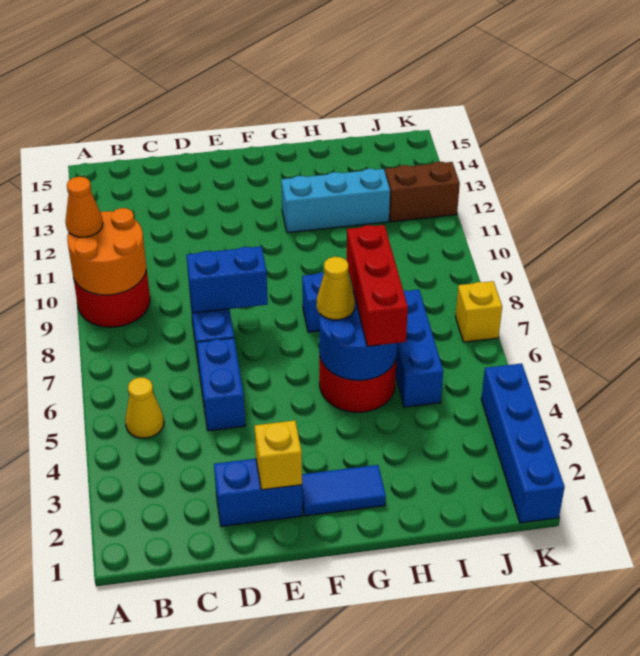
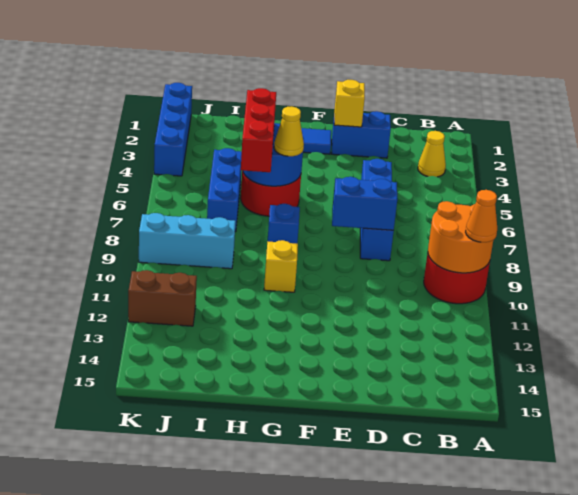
yellow 1x1 cone [125,377,164,438] -> yellow 1x1 cone moved to [418,131,446,177]
cyan 1x3 brick [281,169,390,233] -> cyan 1x3 brick moved to [139,213,236,269]
yellow 1x1 brick [456,281,502,342] -> yellow 1x1 brick moved to [264,240,298,292]

